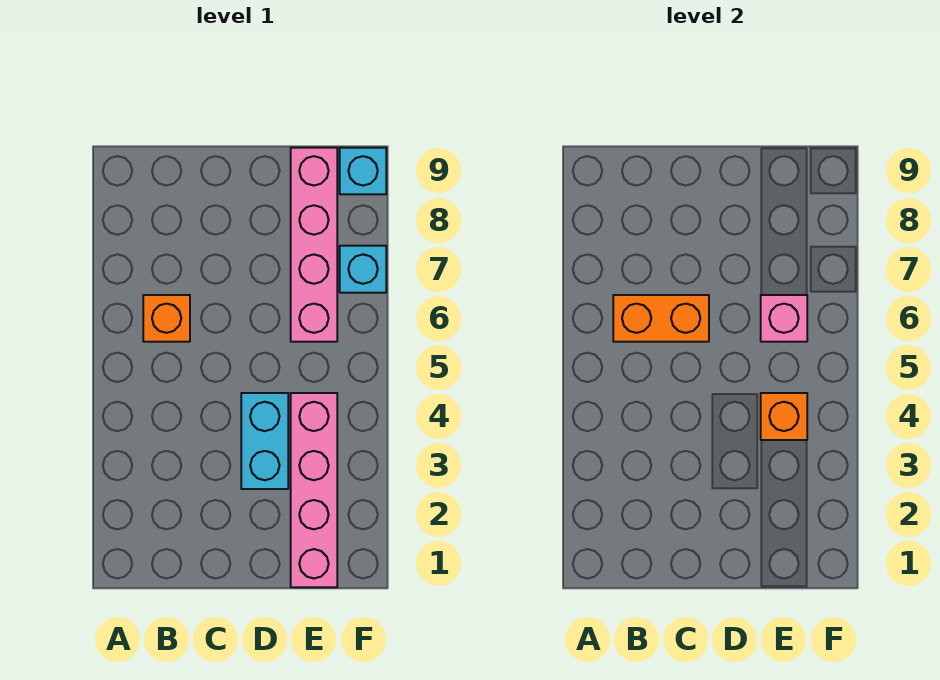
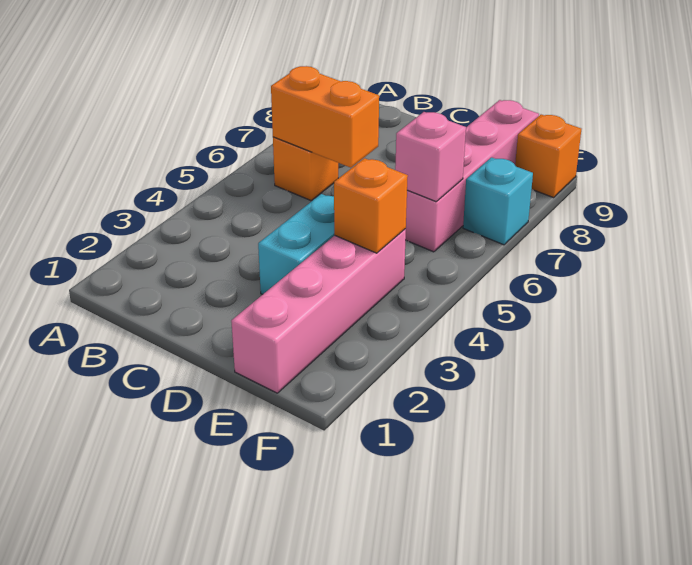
cyan 1x1 brick [340,148,386,194] -> orange 1x1 brick [515,115,581,198]

